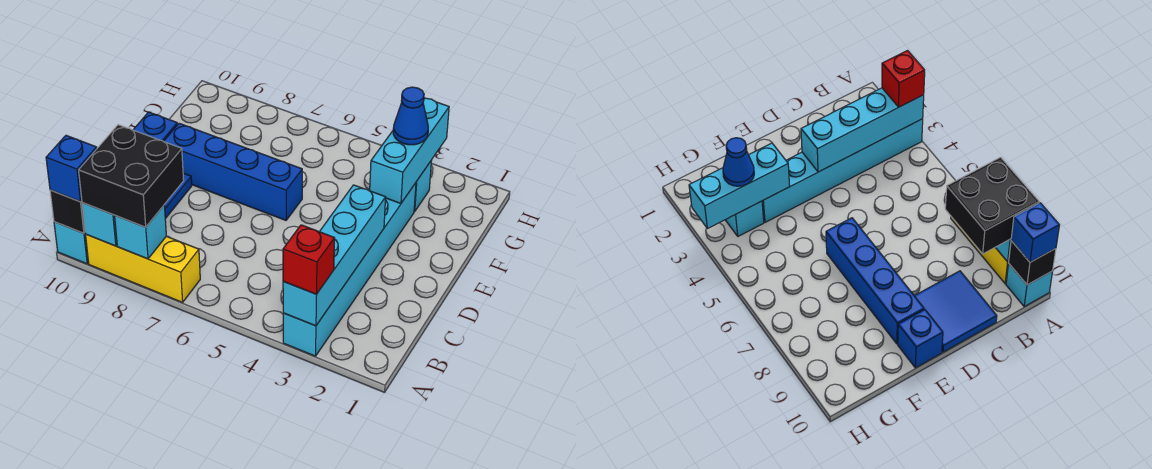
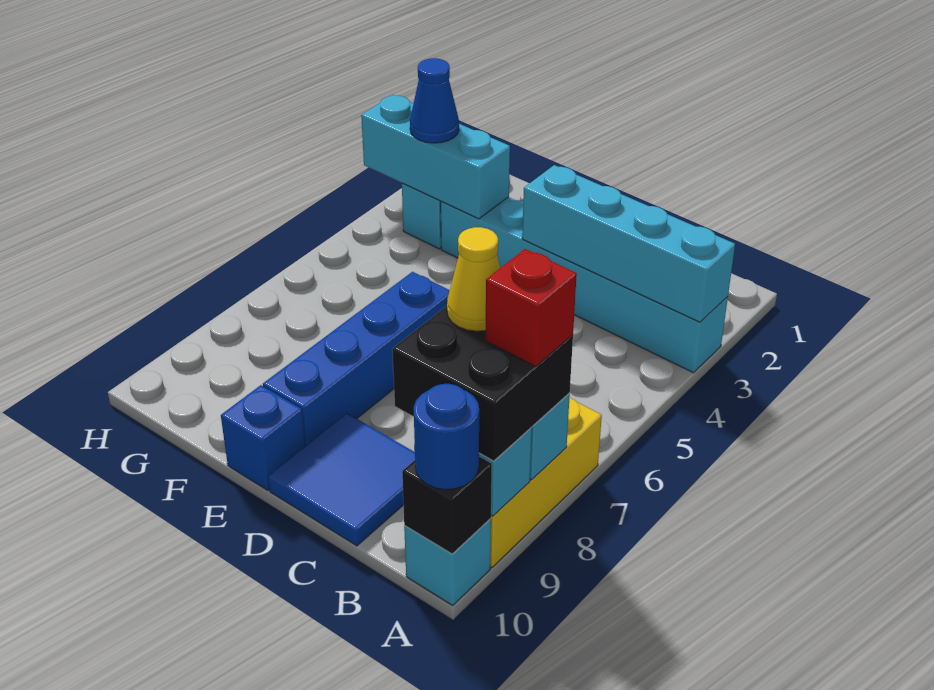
red 1x1 brick [283,225,335,294] -> red 1x1 brick moved to [485,249,577,367]
blue 1x1 brick [46,135,97,202] -> blue 1x1 round brick [414,384,479,490]
none -> yellow 1x1 cone [447,227,500,331]

